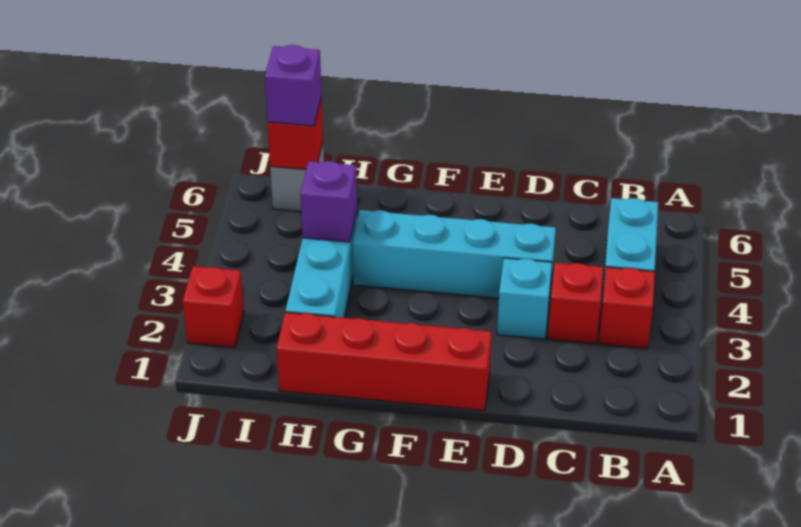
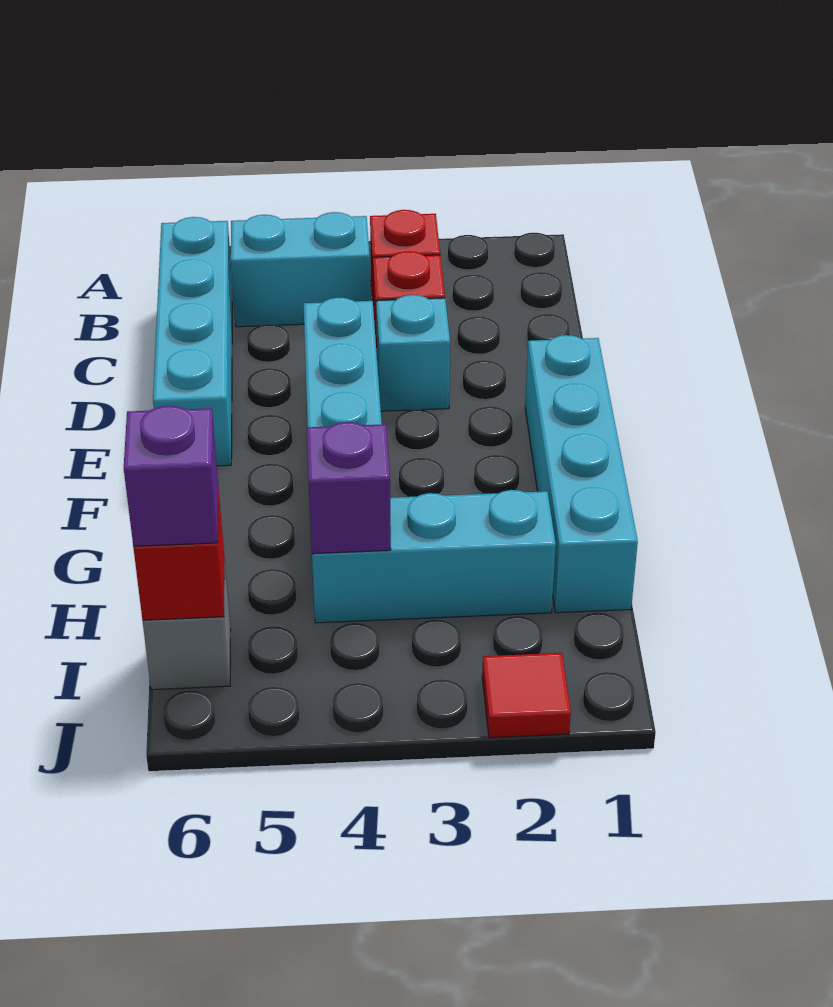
none -> cyan 1x4 brick [153,217,232,466]
red 1x4 brick [277,312,491,411] -> cyan 1x4 brick [525,335,638,613]
red 1x1 brick [183,266,244,348] -> red 1x1 tile [482,653,571,738]

